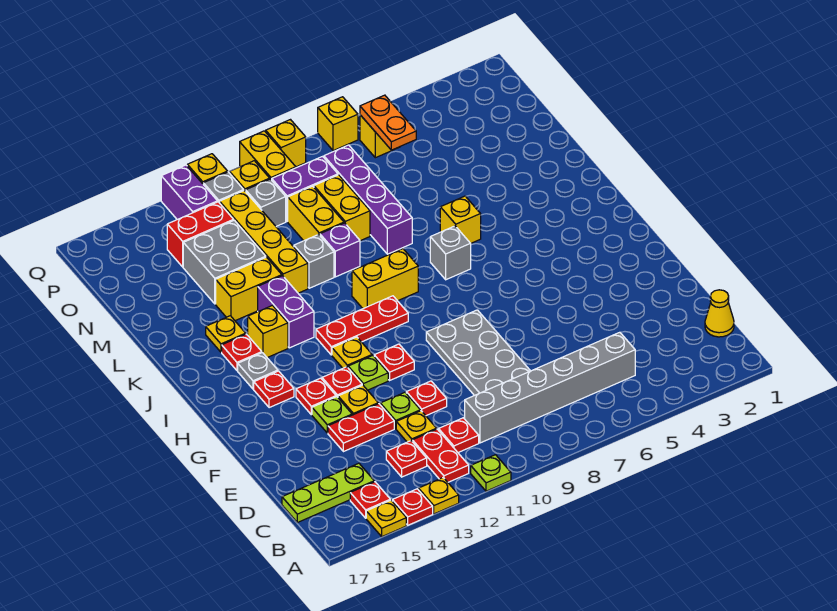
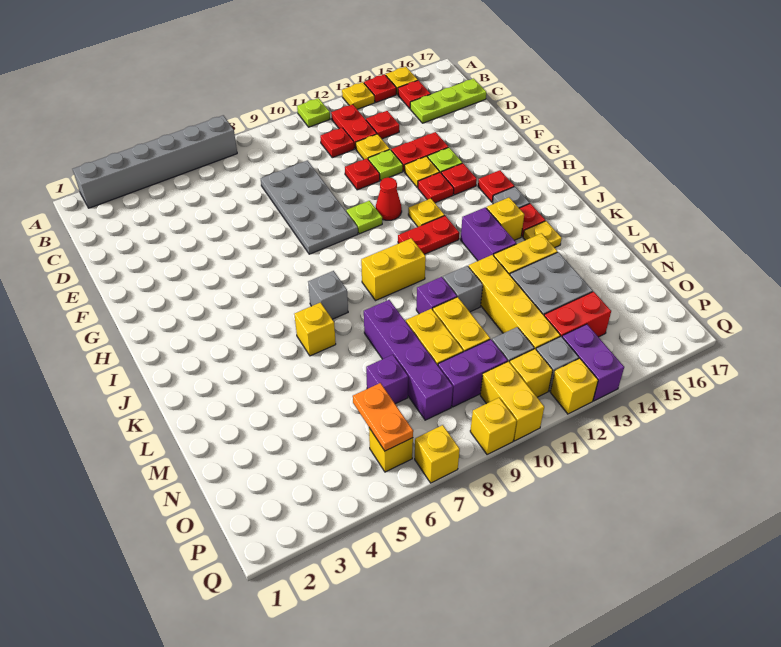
yellow 1x1 cone [705,290,734,337] -> none
grey 1x6 brick [465,332,635,443] -> grey 1x6 brick moved to [73,115,237,208]
red 1x1 plate [374,344,414,380] -> red 1x1 cone [376,177,402,220]
lime 1x1 plate [348,355,388,390] -> lime 1x1 plate moved to [346,201,382,234]
red 1x3 plate [316,296,408,355] -> red 1x2 plate [398,216,459,254]
none -> purple 1x1 brick [366,355,408,404]

